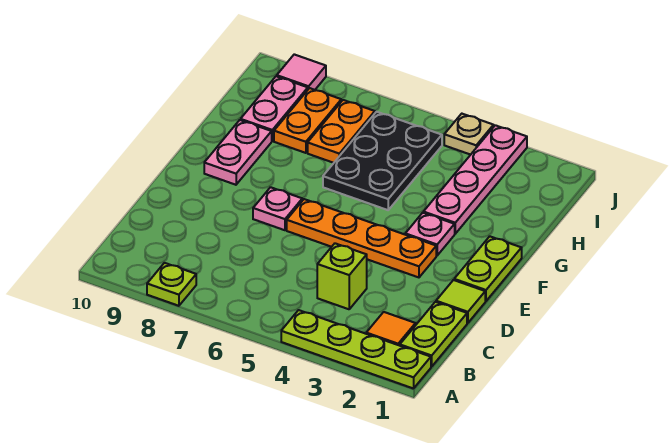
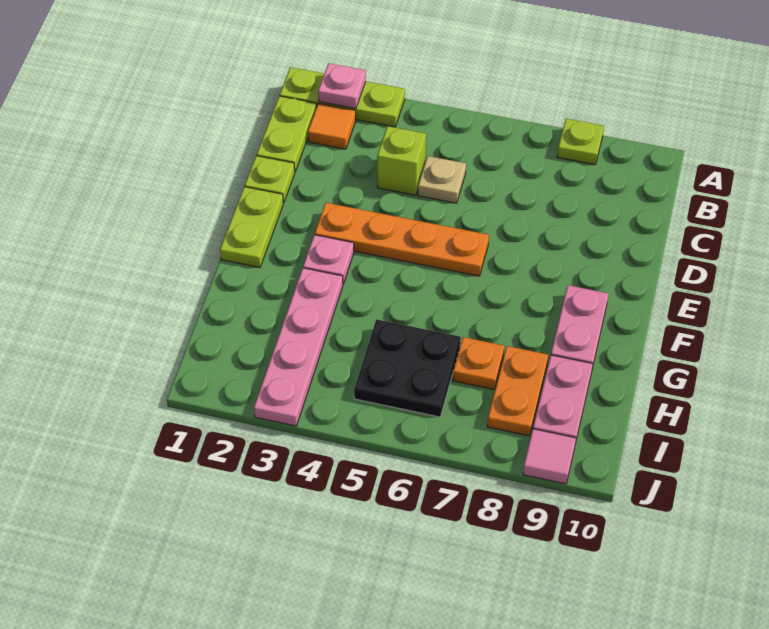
lime 1x4 plate [281,310,431,389] -> lime 1x3 plate [280,67,405,127]
lime 1x1 tile [436,280,485,323] -> lime 1x1 plate [245,156,295,203]
pink 1x1 plate [253,187,302,230] -> pink 1x1 plate moved to [318,63,366,109]
black 2x3 plate [323,112,442,210] -> black 2x2 plate [354,319,461,417]
orange 1x2 plate [308,100,375,163] -> orange 1x1 plate [453,337,504,389]
tan 1x1 plate [444,114,494,155] -> tan 1x1 plate moved to [418,156,466,203]

